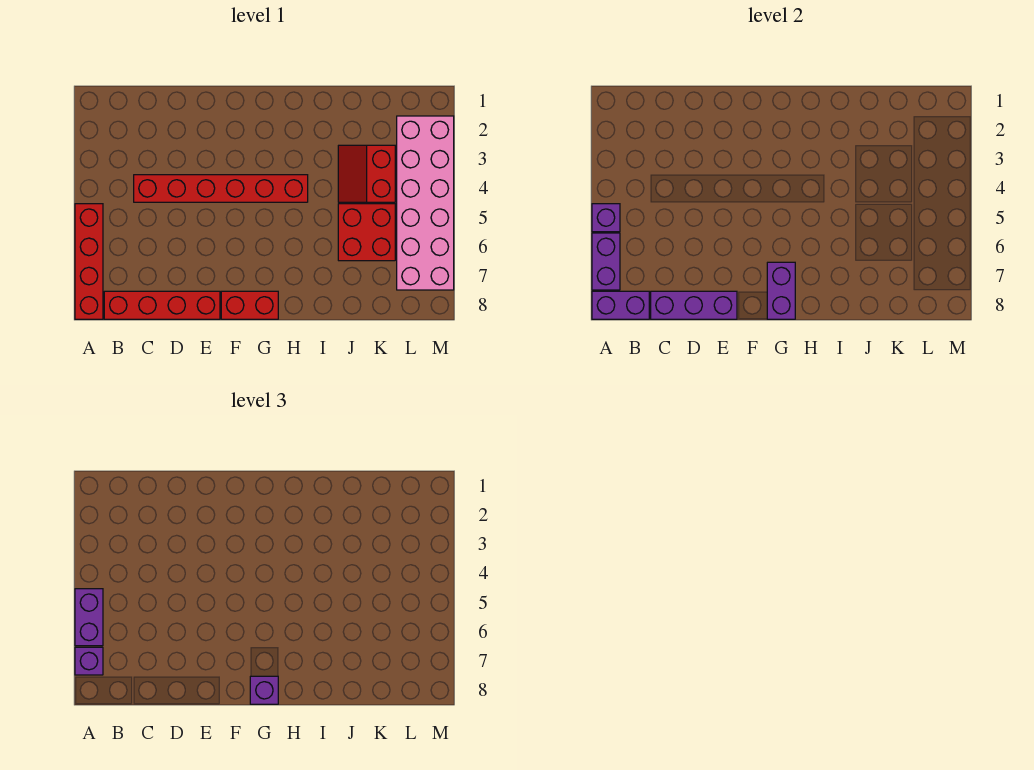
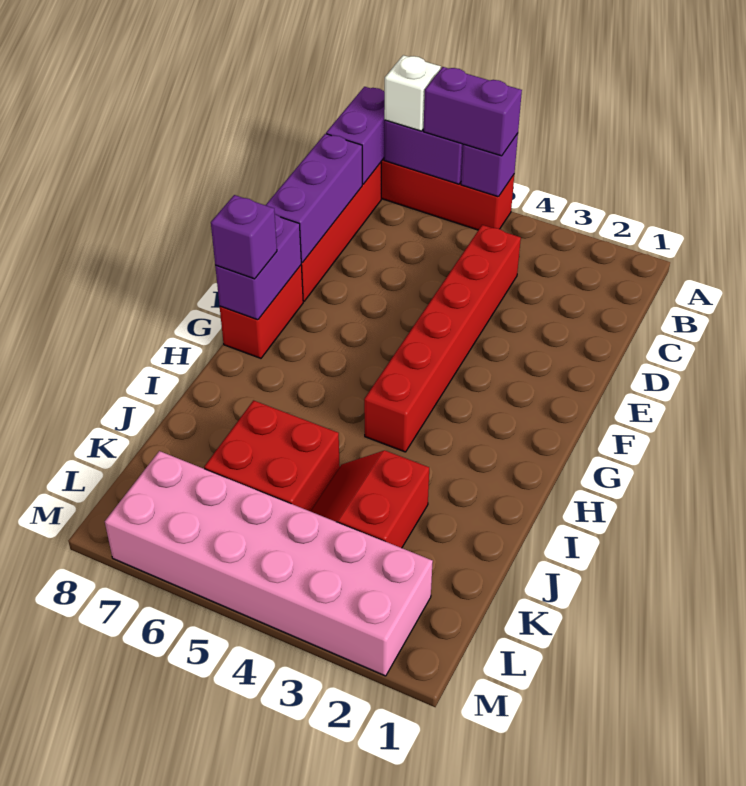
purple 1x1 brick [75,647,103,675] -> white 1x1 brick [384,55,441,131]
purple 1x2 brick [767,262,795,319] -> purple 1x2 brick turned to [215,214,301,320]
red 2x2 slope [338,145,395,202] -> red 2x2 slope turned to [311,450,429,548]

